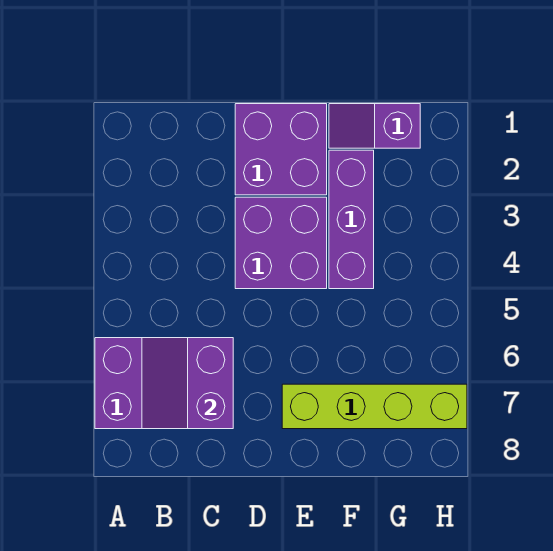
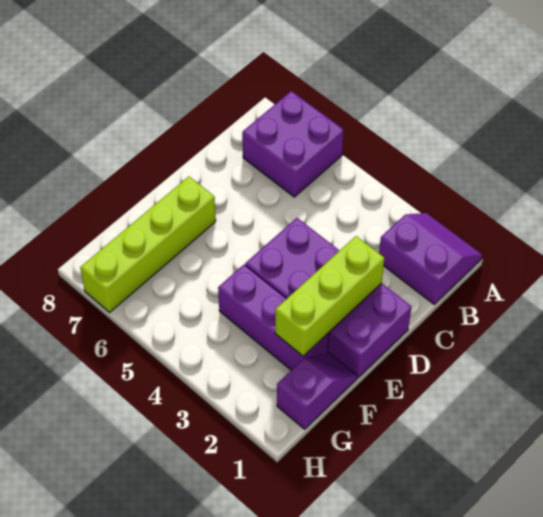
purple 2x2 slope [142,338,233,429] -> purple 2x2 slope moved to [379,213,482,304]
none -> lime 1x3 brick [275,236,384,356]

